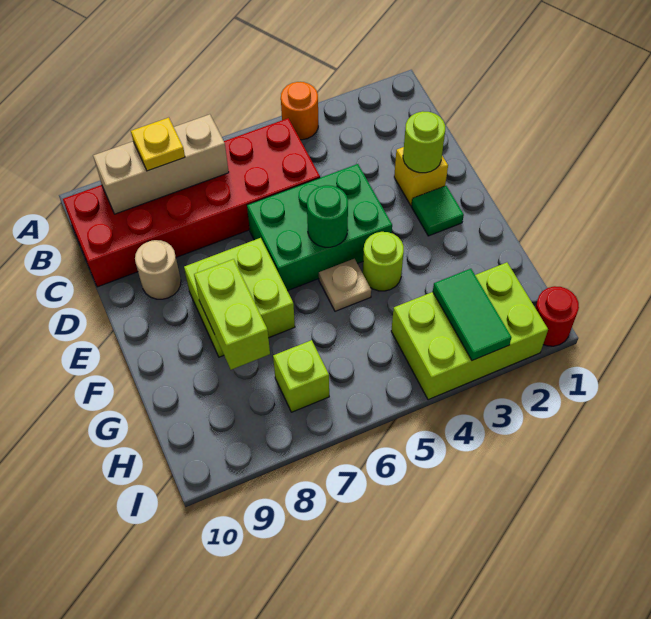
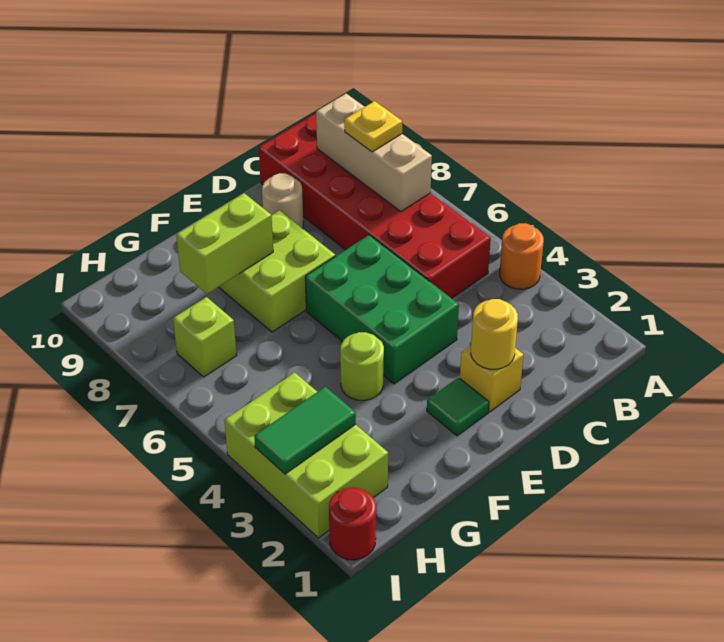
lime 1x1 round brick [403,111,445,173] -> yellow 1x1 round brick [471,299,518,369]
green 1x1 round brick [307,185,348,247] -> none
tan 1x1 plate [319,259,371,311] -> none

